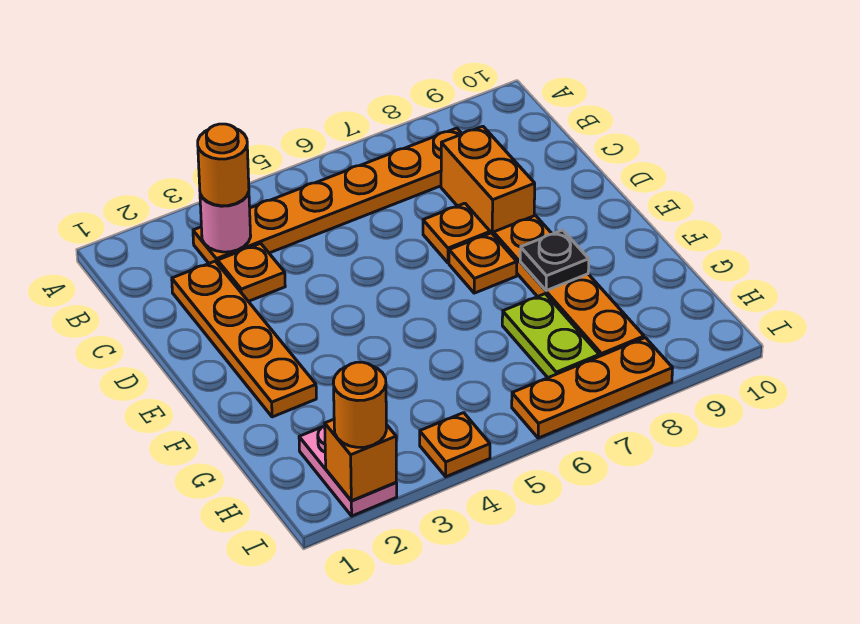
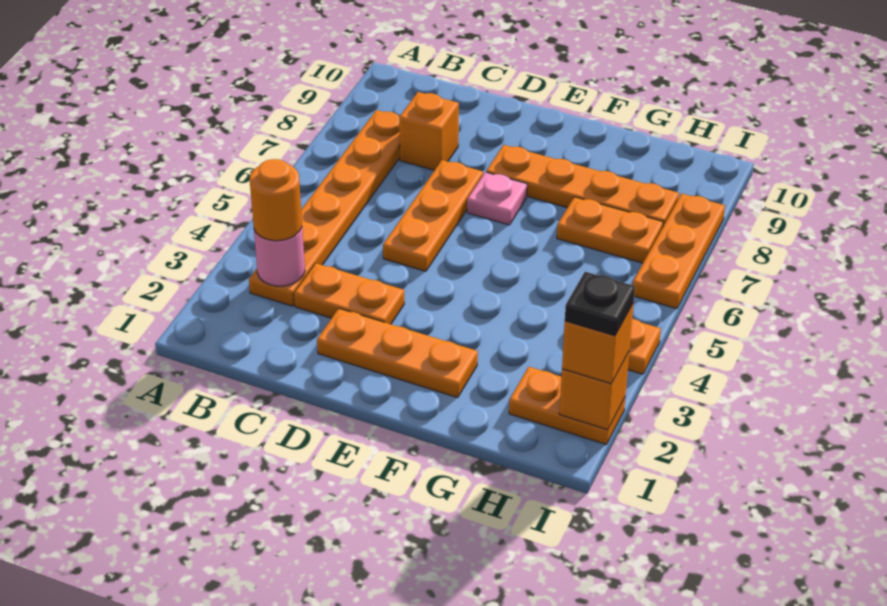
orange 1x4 plate [172,261,316,417] -> orange 1x3 plate [317,309,478,398]
orange 1x1 plate [218,243,285,301] -> orange 1x2 plate [294,263,404,324]
orange 1x2 brick [441,126,535,235] -> orange 1x1 brick [399,92,459,170]
orange 1x1 plate [423,203,490,263] -> orange 1x3 plate [383,160,483,271]
orange 1x1 plate [449,233,517,293] -> pink 1x1 plate [467,172,527,225]
black 1x1 plate [520,230,589,291] -> black 1x1 plate moved to [565,272,635,336]
lime 1x2 plate [502,294,599,378] -> orange 1x2 plate [557,197,663,263]
pink 1x2 plate [299,426,397,516] -> orange 1x2 plate [509,367,625,444]
orange 1x1 round brick [333,362,386,447] -> orange 1x1 brick [562,303,634,384]

